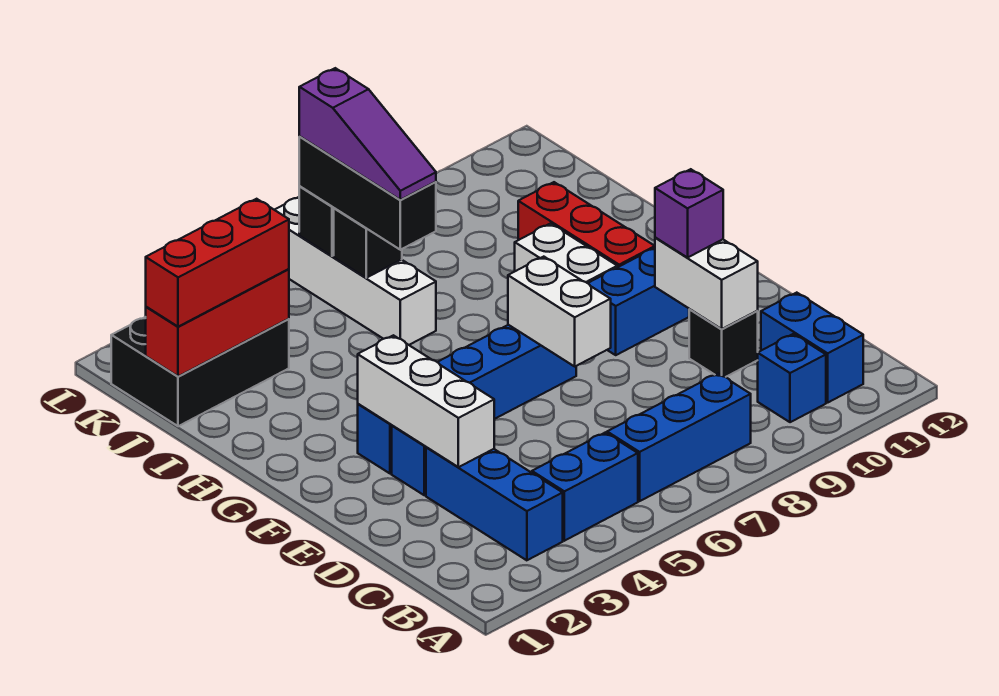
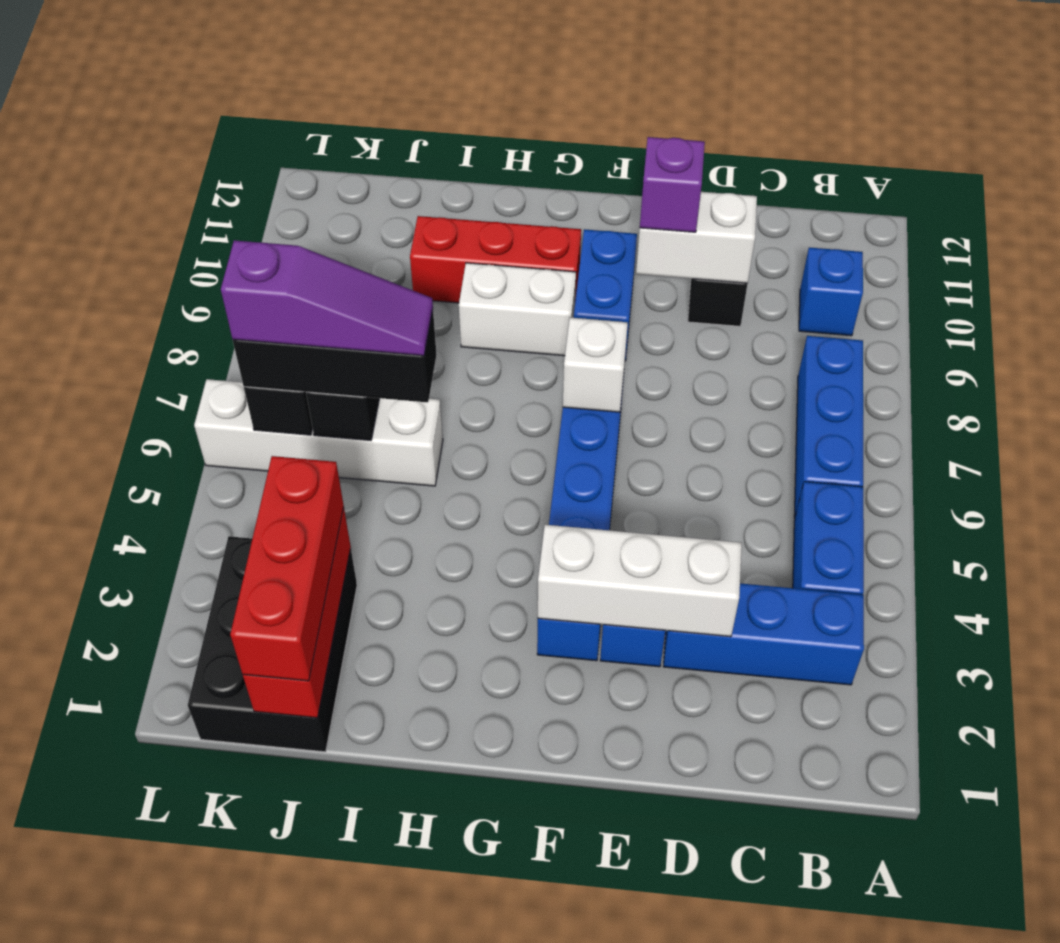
blue 1x2 brick [761,293,863,402] -> none
white 1x2 brick [508,257,611,366] -> white 1x1 brick [563,318,628,412]

